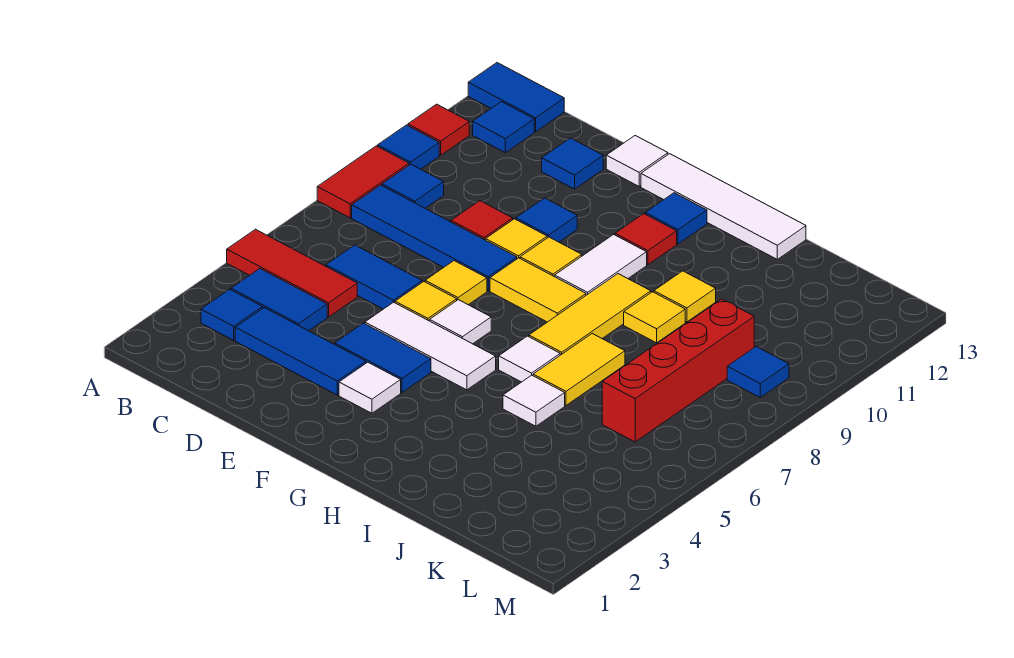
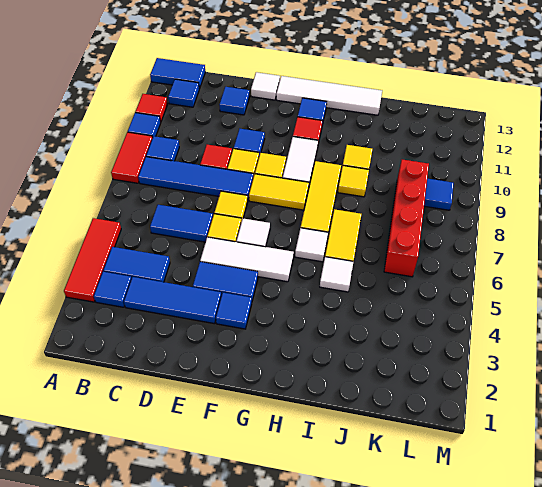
red 1x3 tile [227,229,357,317] -> red 1x3 tile turned to [64,218,121,302]
white 1x1 tile [339,362,401,413] -> blue 1x1 tile [216,293,252,329]

